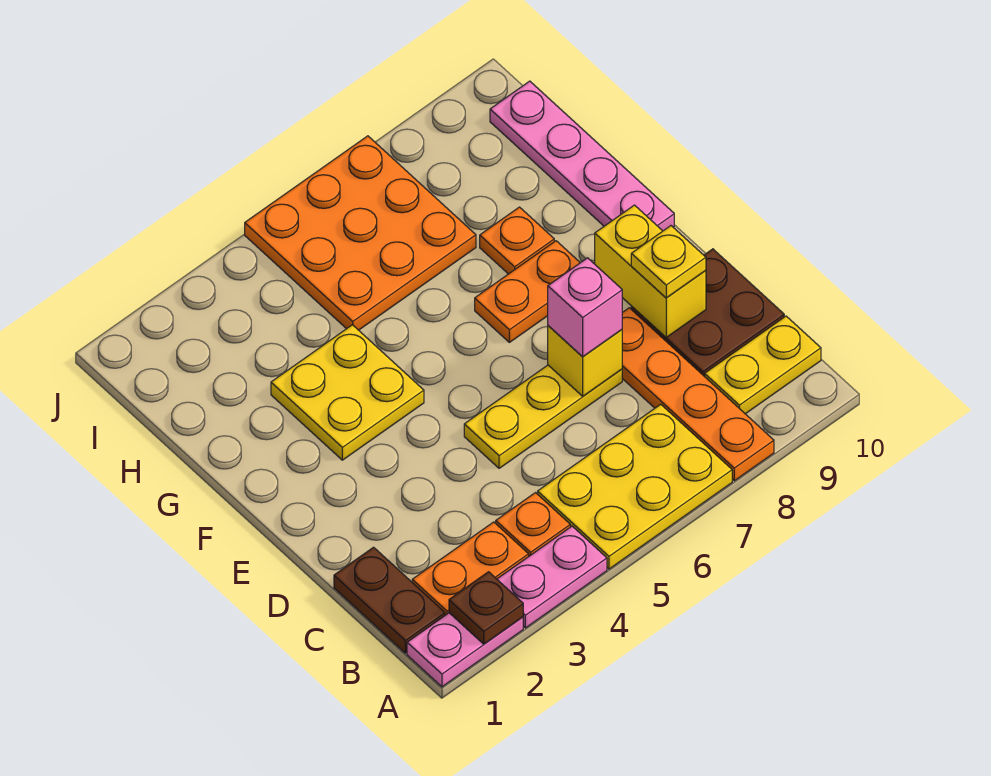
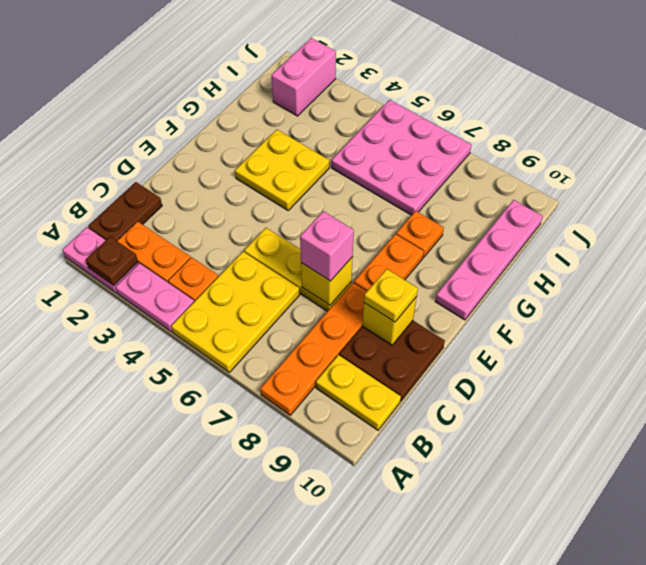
yellow 2x3 plate [538,404,732,569] -> yellow 2x3 plate turned to [171,252,300,372]
yellow 1x2 brick [595,205,706,337] -> yellow 1x1 brick [362,298,416,345]
orange 1x2 plate [475,241,580,342] -> orange 1x2 plate turned to [354,234,424,291]
orange 3x3 plate [245,136,476,330] -> pink 3x3 plate [331,100,471,215]
none -> pink 1x2 brick [272,38,336,116]

